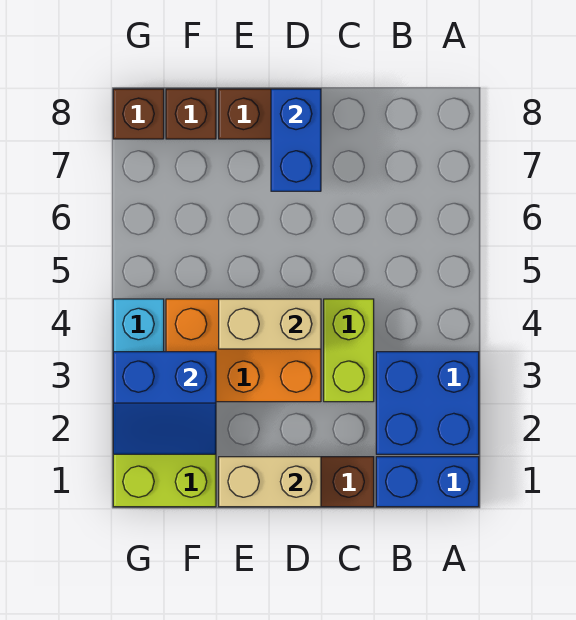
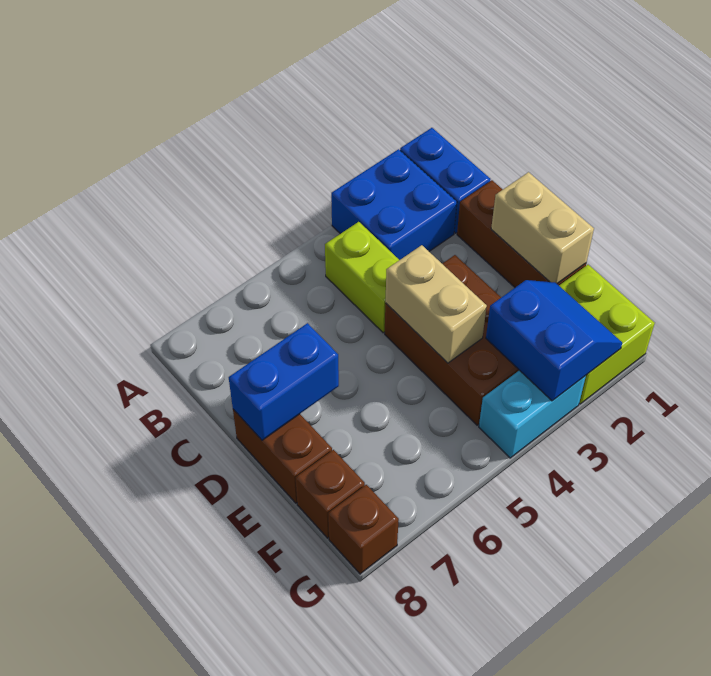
lime 1x2 brick [324,299,374,402] -> lime 1x2 brick turned to [325,222,399,333]
orange 2x3 brick [166,299,321,402] -> brown 2x3 brick [385,255,519,425]

